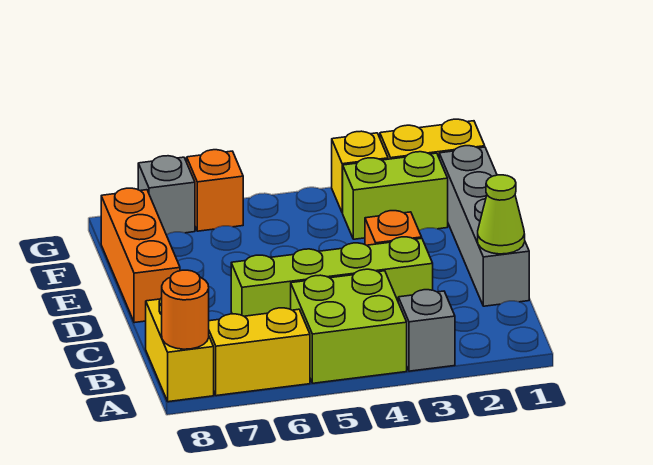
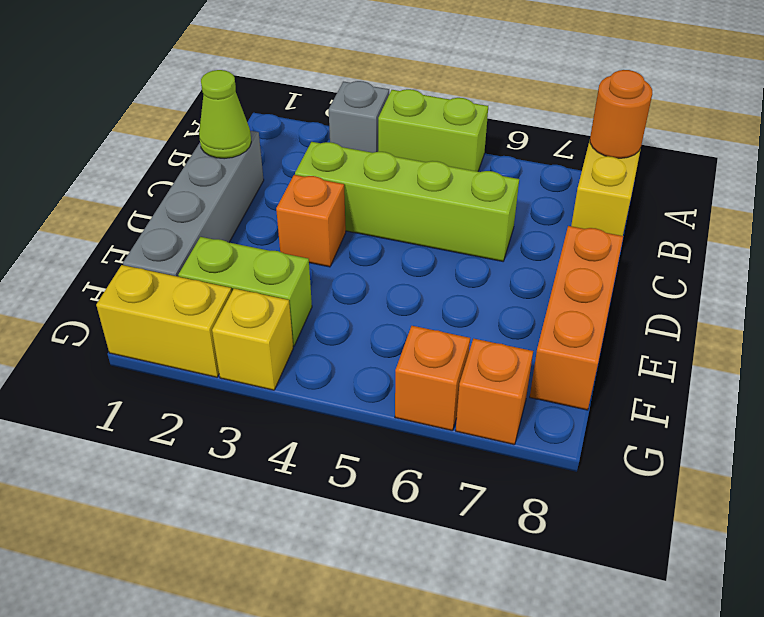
lime 2x2 brick [291,269,407,383] -> lime 1x2 brick [378,89,488,171]
yellow 1x2 brick [209,308,310,396] -> none
grey 1x1 brick [138,156,195,235] -> orange 1x1 brick [456,339,533,445]

